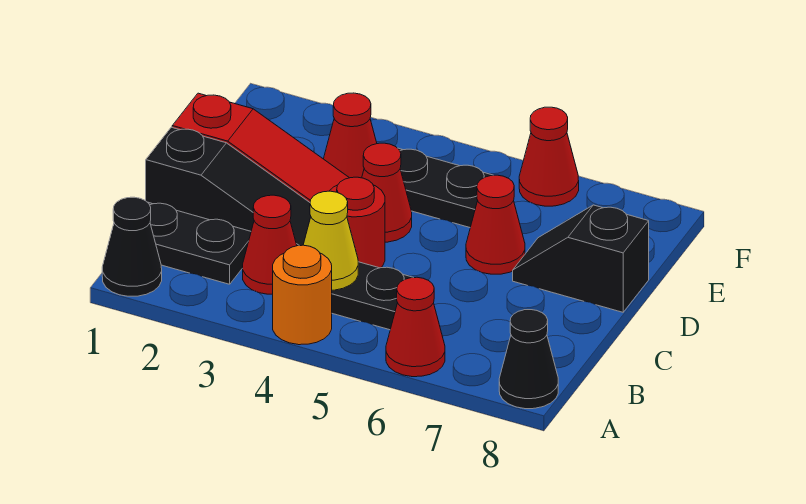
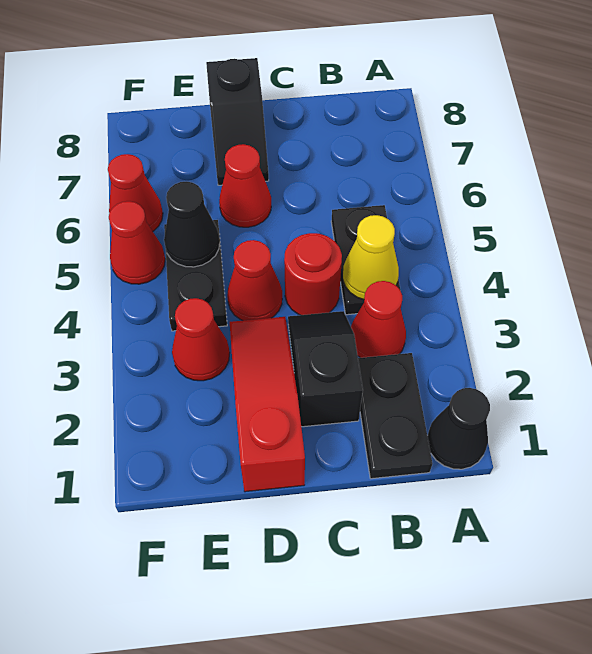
orange 1x1 round brick [273,245,332,345] -> none
red 1x1 cone [386,277,445,377] -> red 1x1 cone moved to [109,201,165,284]
black 1x1 cone [499,310,558,409] -> black 1x1 cone moved to [164,182,220,267]
black 1x3 slope [146,127,311,246] -> black 1x2 slope [288,311,363,427]

